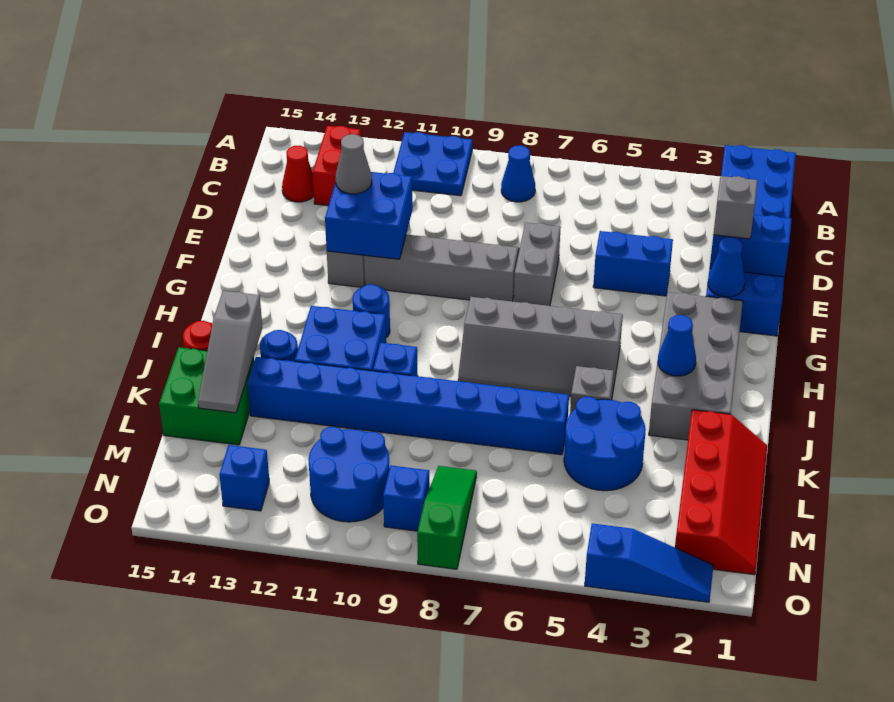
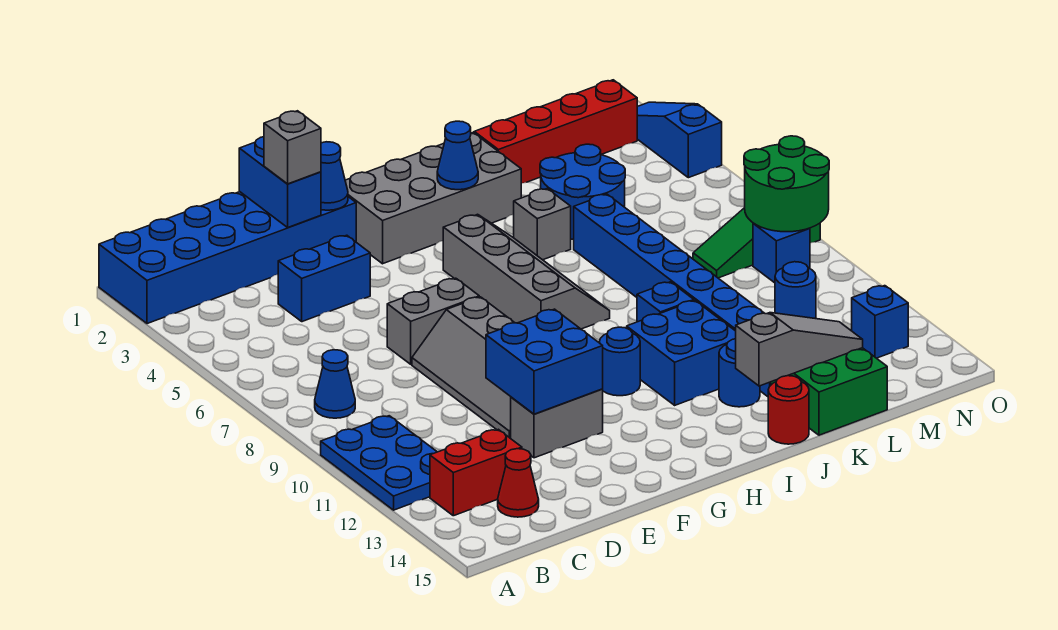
blue 2x2 plate [393,132,472,196] -> blue 2x3 plate [321,416,437,510]
blue 1x2 brick [593,231,673,296] -> blue 1x2 brick turned to [278,235,370,322]
grey 1x1 cone [336,134,372,194] -> none
blue 2x2 round brick [309,427,390,522] -> blue 1x1 round brick [775,262,816,319]
none -> green 2x2 round brick [744,136,829,232]

